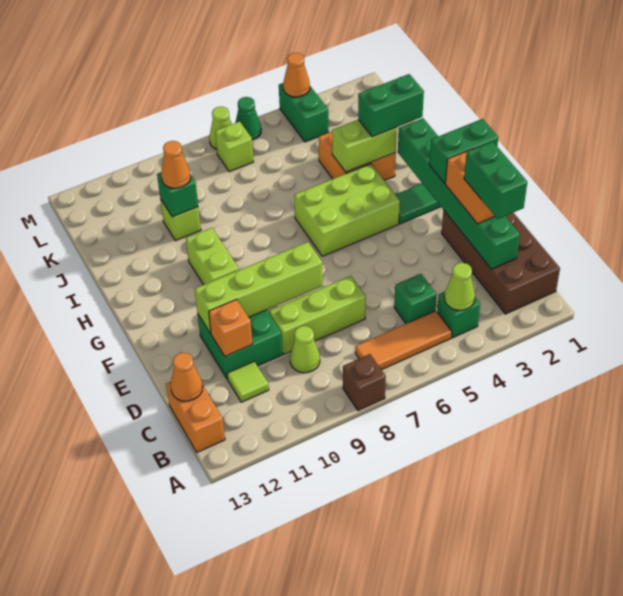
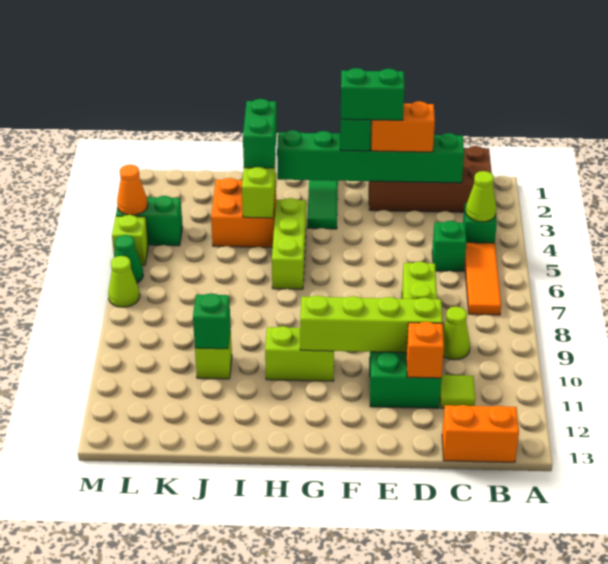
brown 1x1 brick [343,354,386,411] -> none
green 1x2 brick [464,142,527,219] -> green 1x2 brick moved to [340,68,405,120]
orange 1x1 cone [171,353,203,401] -> none
lime 1x4 brick [195,242,323,334] -> lime 1x4 brick turned to [300,296,443,352]
lime 2x3 brick [294,164,400,256] -> lime 1x3 brick [272,198,306,289]
orange 1x1 cone [161,141,191,188] -> none
lime 1x1 brick [215,122,253,172] -> lime 1x1 brick moved to [112,215,148,265]

